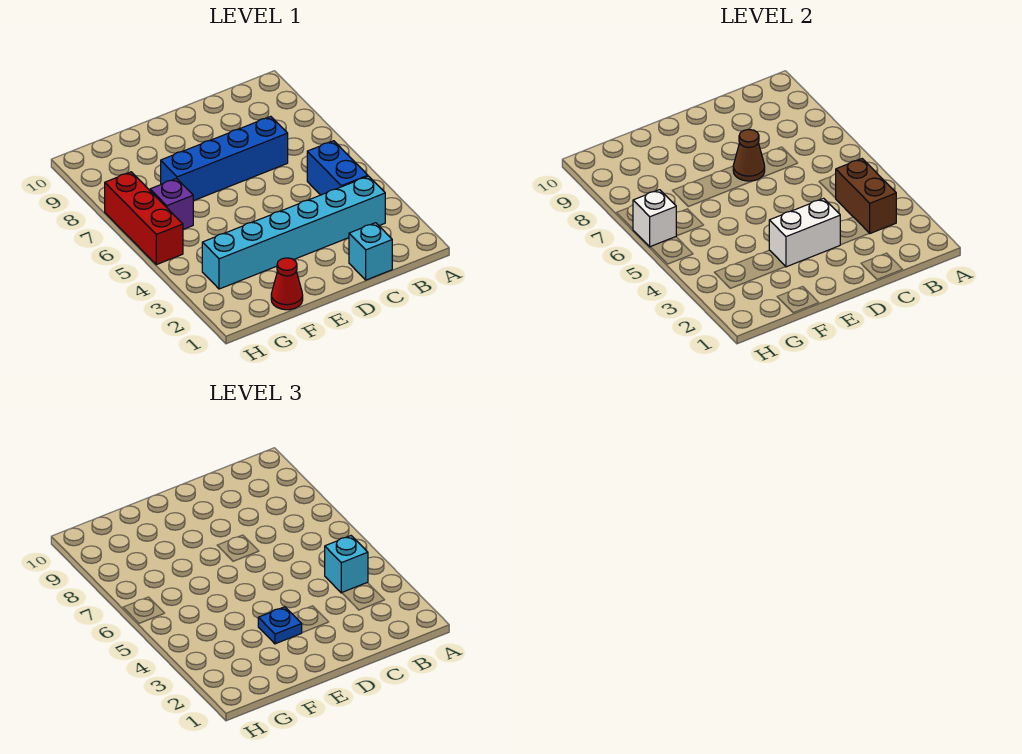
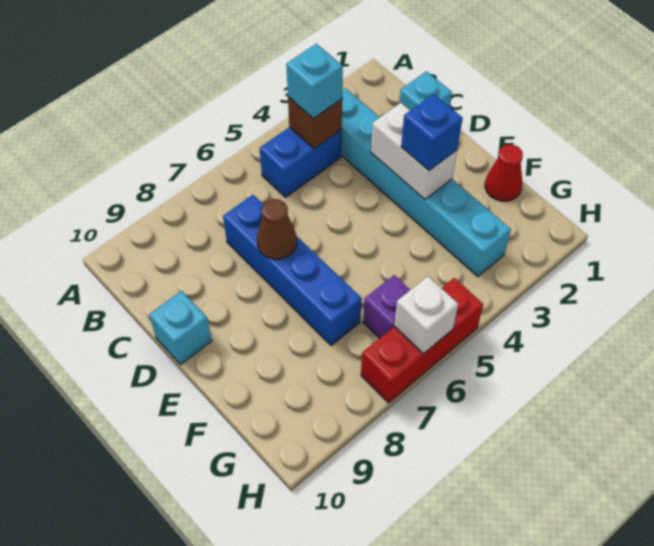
brown 1x2 brick [836,159,896,233] -> brown 1x1 brick [288,97,342,149]
none -> cyan 1x1 brick [149,291,212,365]
blue 1x1 plate [258,607,302,644] -> blue 1x1 brick [401,94,463,170]

